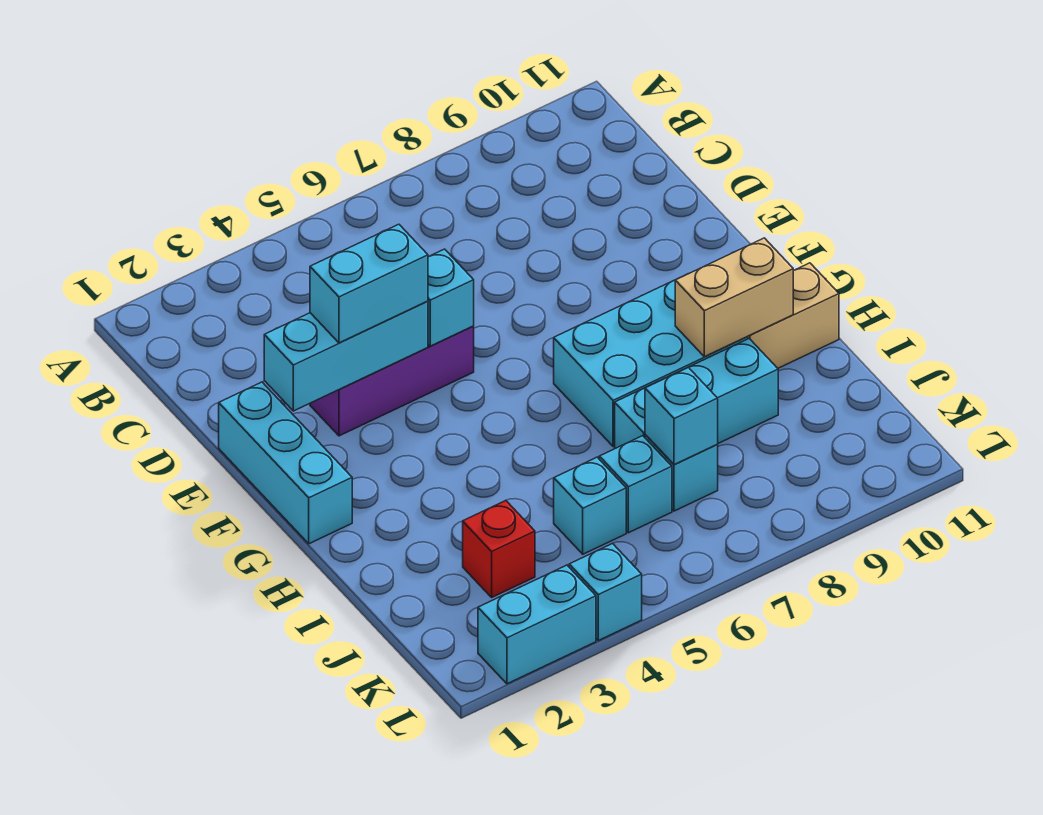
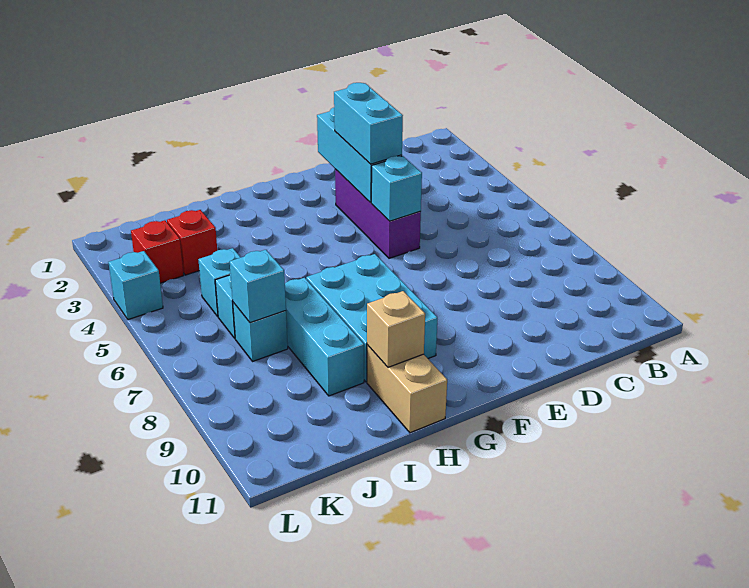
cyan 1x3 brick [219,382,352,544] -> none
tan 1x2 brick [675,238,793,357] -> tan 1x1 brick [367,291,425,367]
none -> red 1x1 brick [131,220,184,283]
cyan 1x2 brick [478,565,596,684] -> none

